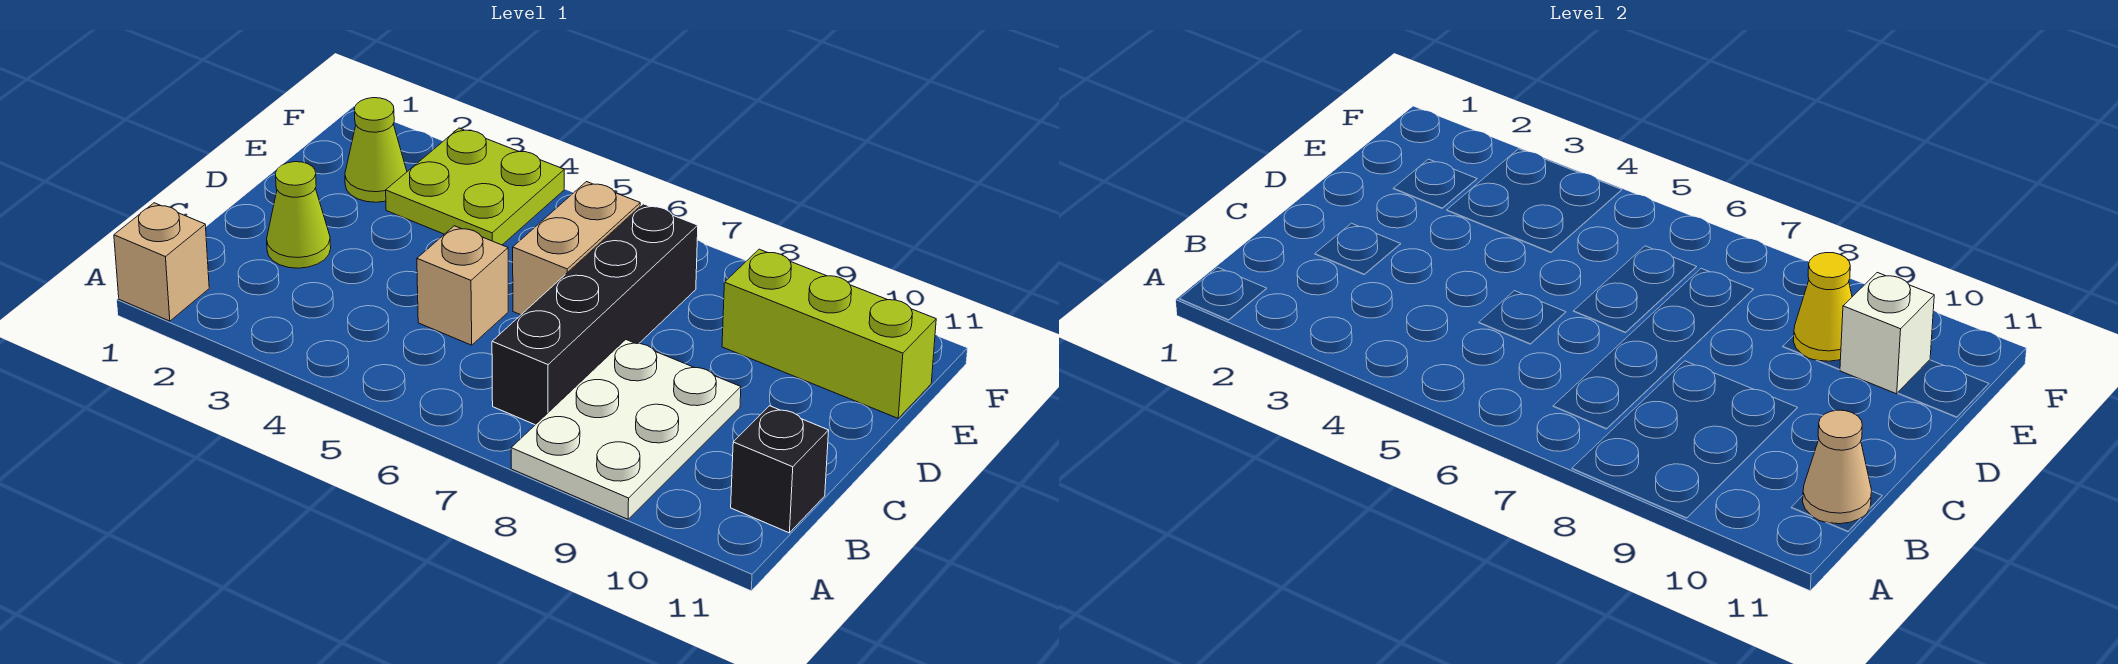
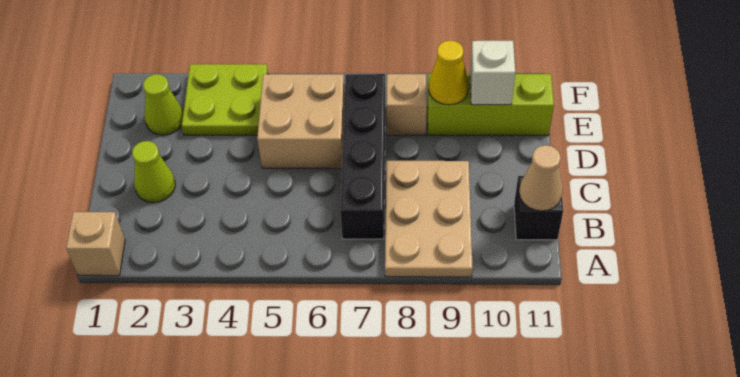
white 2x3 plate [511,340,741,519] -> tan 2x3 plate [385,161,473,277]
tan 1x1 brick [417,226,508,345] -> tan 1x1 brick moved to [387,74,427,135]
tan 1x2 brick [513,182,640,315] -> tan 2x2 brick [257,74,345,169]

